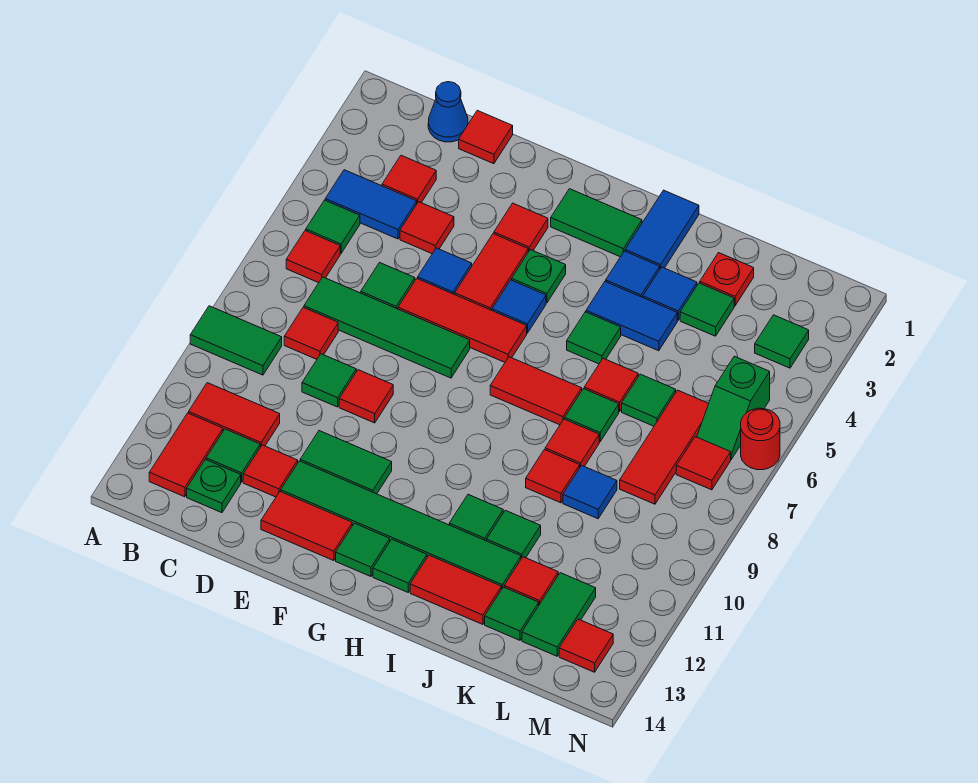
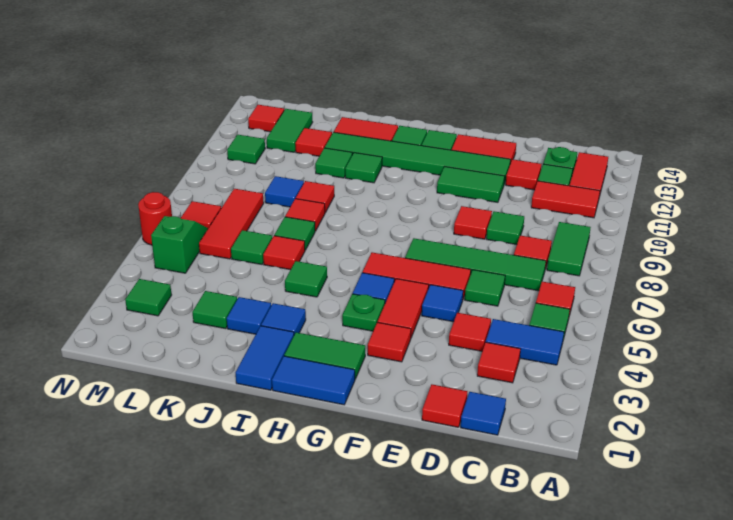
green 1x2 tile [190,306,282,375] -> green 1x2 tile turned to [547,222,591,276]
blue 1x1 cone [428,82,468,142] -> blue 1x1 tile [461,392,506,435]
red 1x2 tile [490,357,582,425] -> none
blue 1x2 tile [586,282,677,351] -> blue 1x2 tile moved to [272,356,355,405]
red 1x1 plate [700,253,754,306] -> none
green 1x1 tile [485,587,539,640] -> green 1x1 tile moved to [227,135,265,164]

